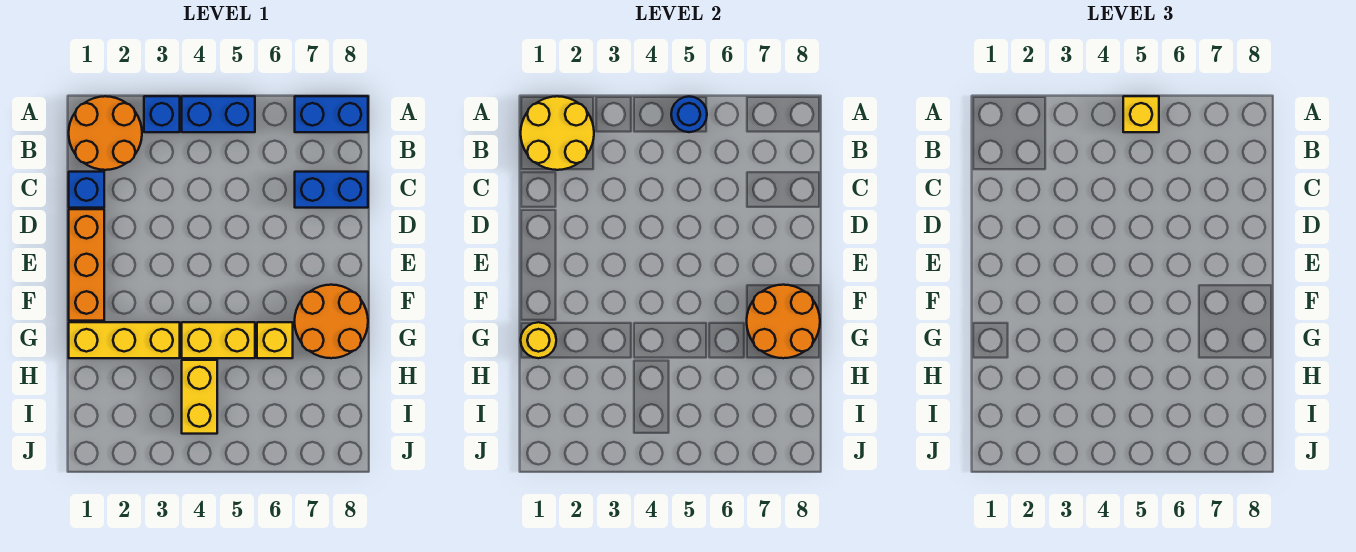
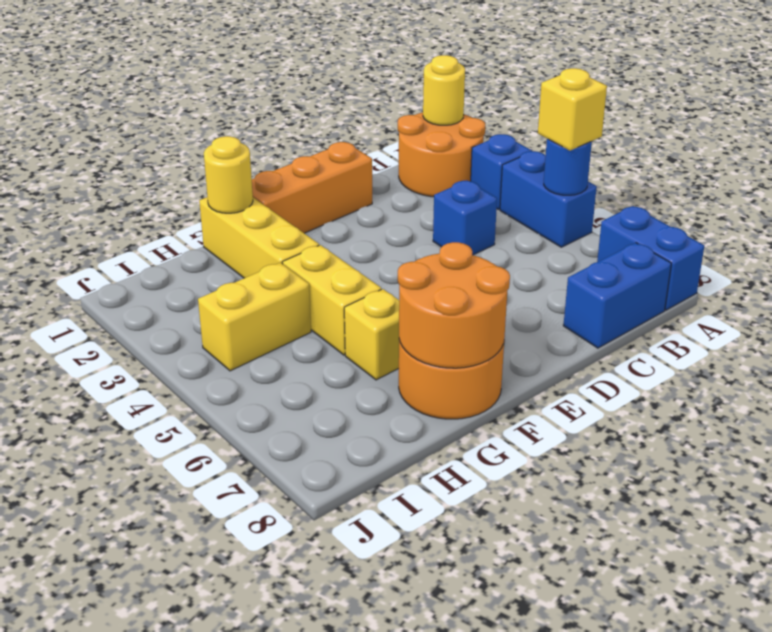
yellow 2x2 round brick [521,96,594,170] -> yellow 1x1 round brick [423,55,465,125]
blue 1x1 brick [69,172,104,208] -> blue 1x1 brick moved to [433,181,497,255]
blue 1x2 brick [295,172,368,208] -> blue 1x2 brick turned to [563,243,671,348]

